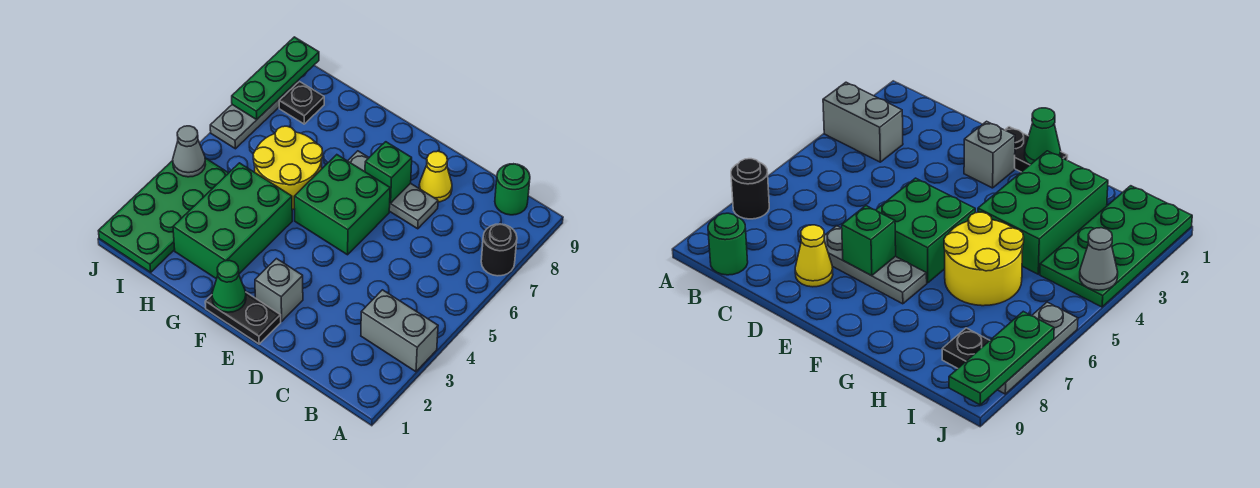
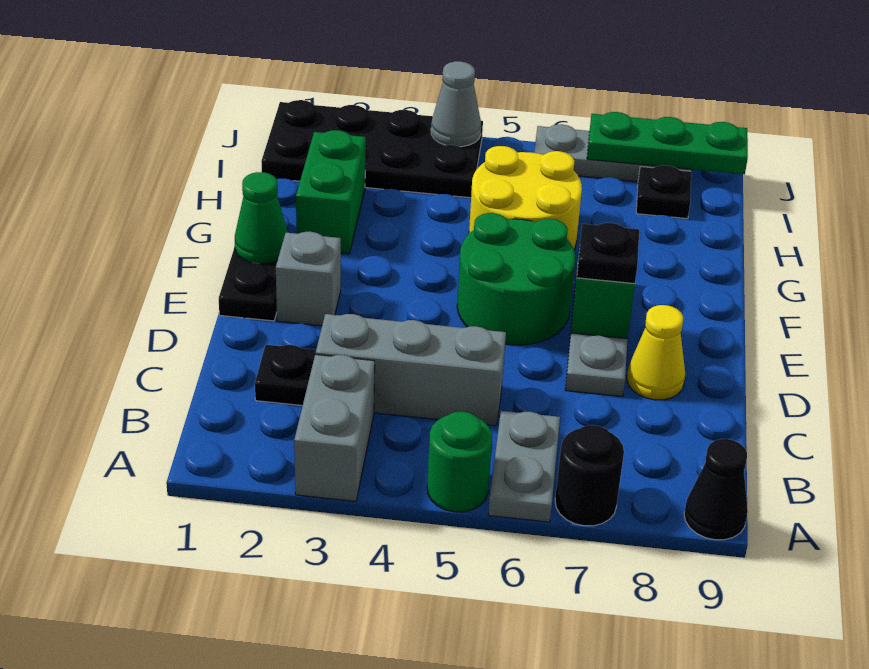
none -> grey 1x2 plate [488,411,560,522]
none -> black 1x1 cone [684,439,748,540]
green 1x1 round brick [495,164,530,215] -> green 1x1 round brick moved to [427,412,492,512]
none -> black 1x1 plate [255,345,316,406]
none -> grey 1x3 brick [316,314,506,426]
green 2x2 brick [294,155,390,255] -> green 2x2 round brick [457,213,575,345]
none -> black 1x1 plate [577,223,639,284]
green 2x3 brick [173,163,292,279] -> green 1x2 brick [296,130,366,254]
green 2x4 plate [99,158,228,272] -> black 2x4 plate [261,100,483,198]

